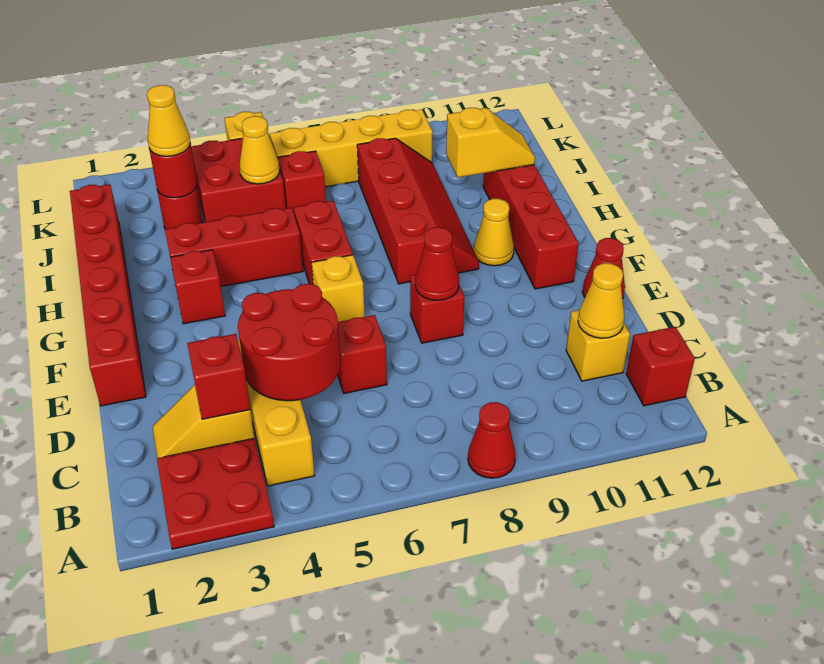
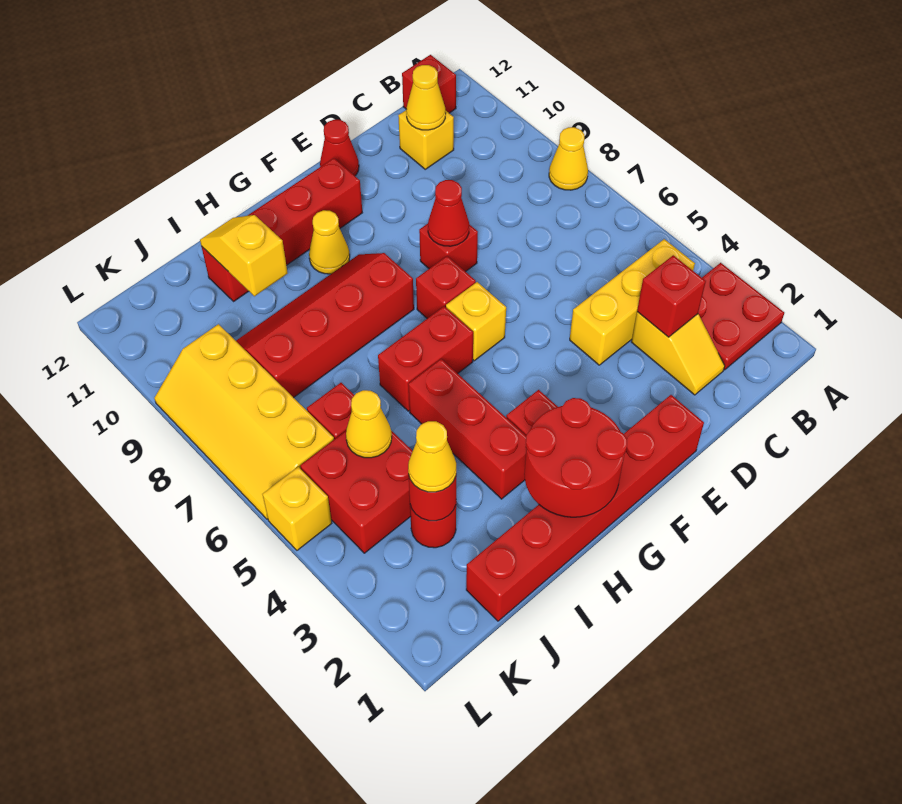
red 1x1 cone [468,402,516,478] -> yellow 1x1 cone [549,127,588,190]
red 2x2 round brick [238,284,340,401] -> red 2x2 round brick moved to [524,398,627,517]
red 1x1 brick [338,315,387,393] -> red 1x1 brick moved to [416,256,476,318]

